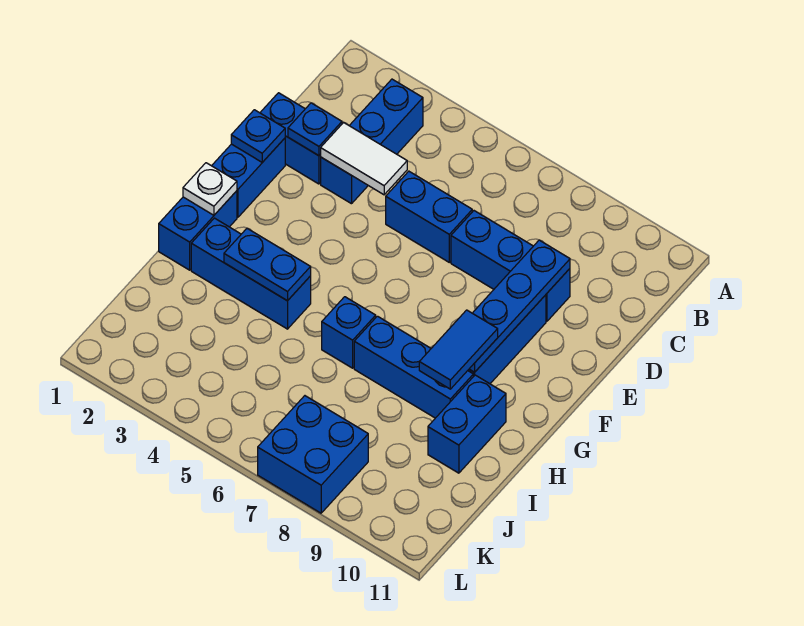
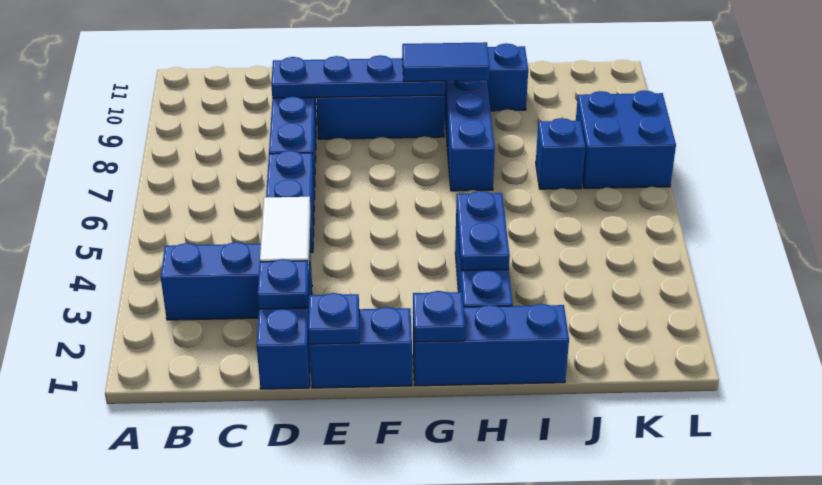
blue 1x2 brick [159,191,237,270] -> blue 1x3 brick [413,304,569,386]
white 1x1 plate [183,163,237,215] -> blue 1x1 plate [413,291,465,342]
blue 1x1 brick [322,297,376,368] -> blue 1x1 brick moved to [536,118,585,189]

